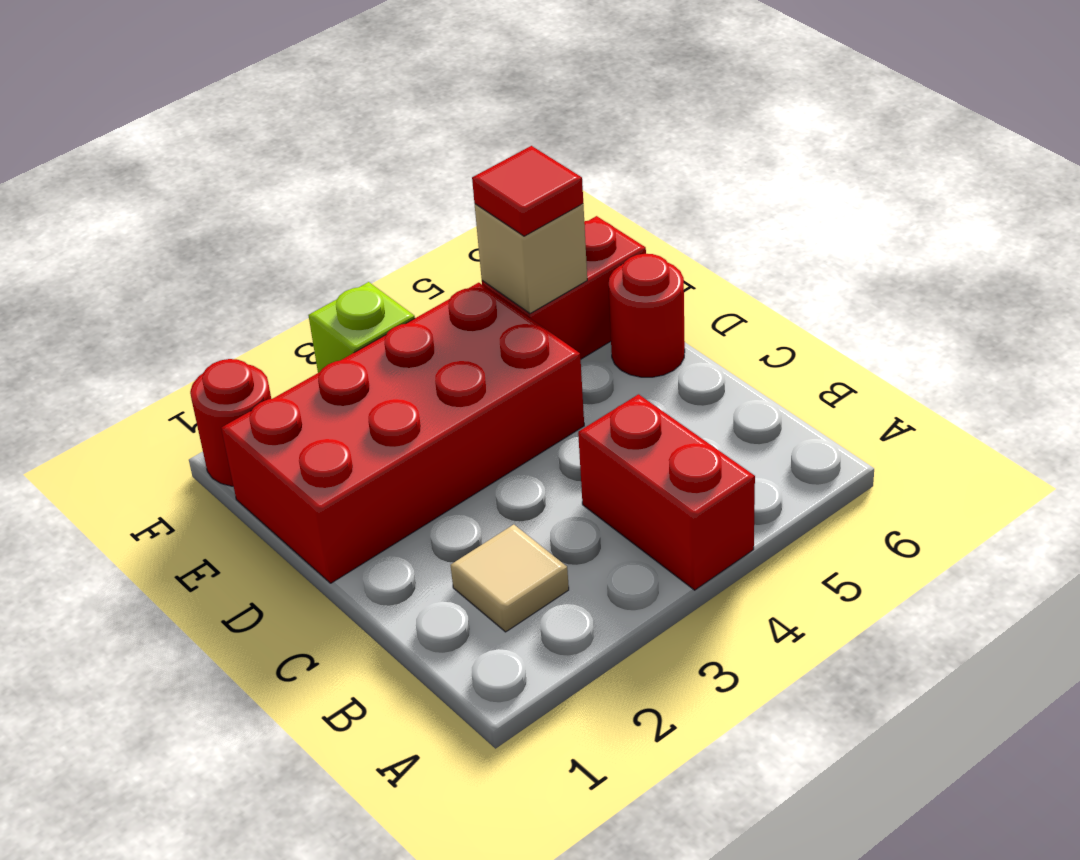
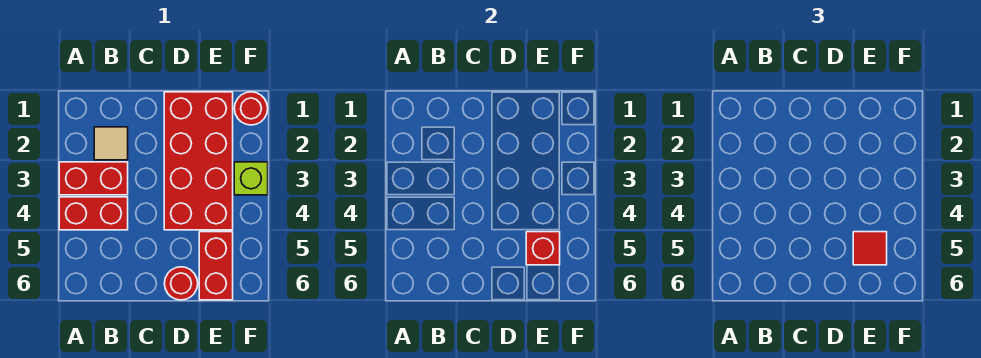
none -> red 1x2 brick [59,162,128,195]
tan 1x1 brick [475,204,587,314] -> red 1x1 brick [526,232,560,265]

